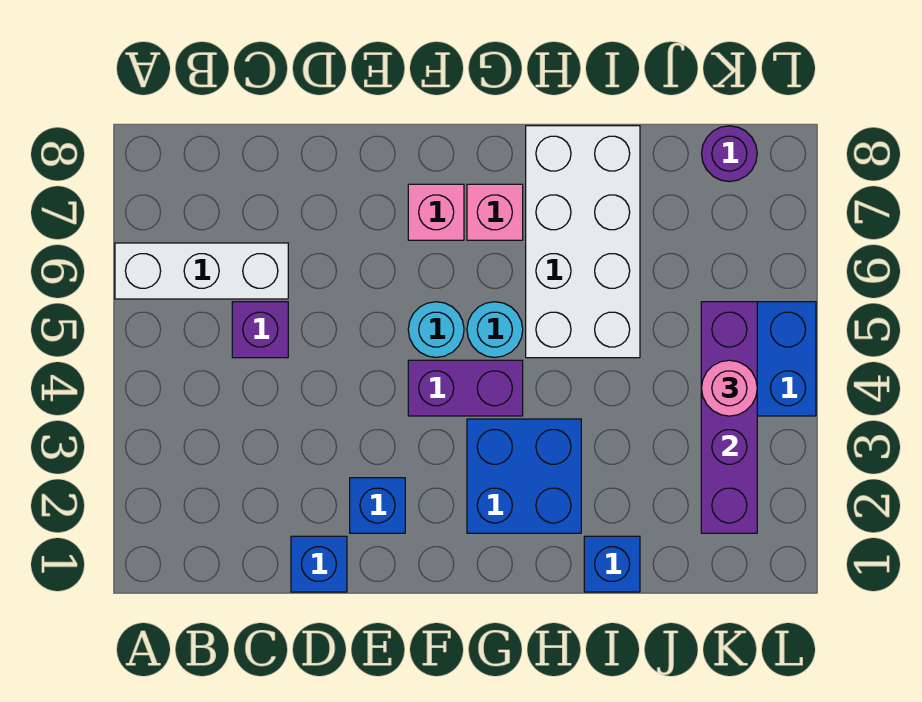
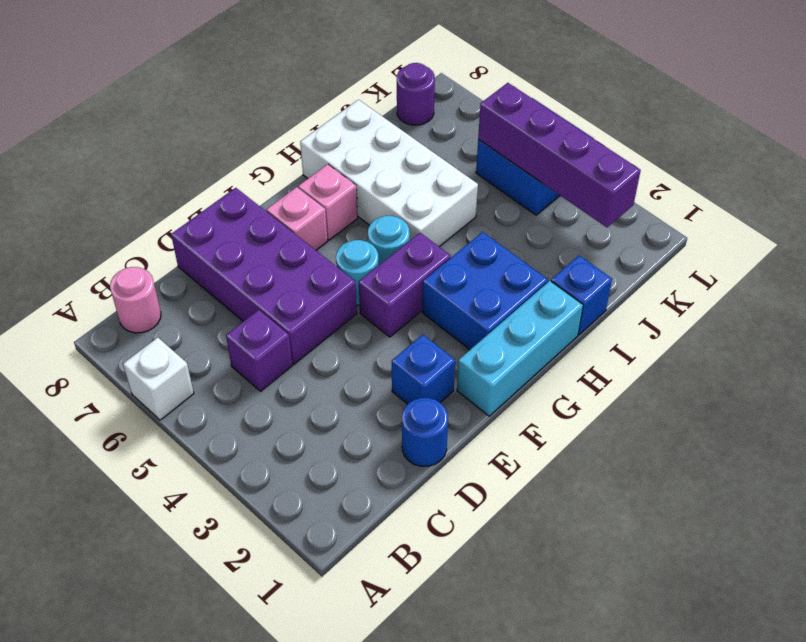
white 1x3 brick [115,243,288,299] -> white 1x1 brick [123,338,194,420]
blue 1x1 brick [291,536,347,592] -> blue 1x1 round brick [402,398,448,466]
none -> purple 2x4 brick [171,188,357,364]
none -> cyan 1x3 brick [457,281,583,416]
pink 1x1 round brick [701,360,757,416] -> pink 1x1 round brick moved to [110,267,161,333]

